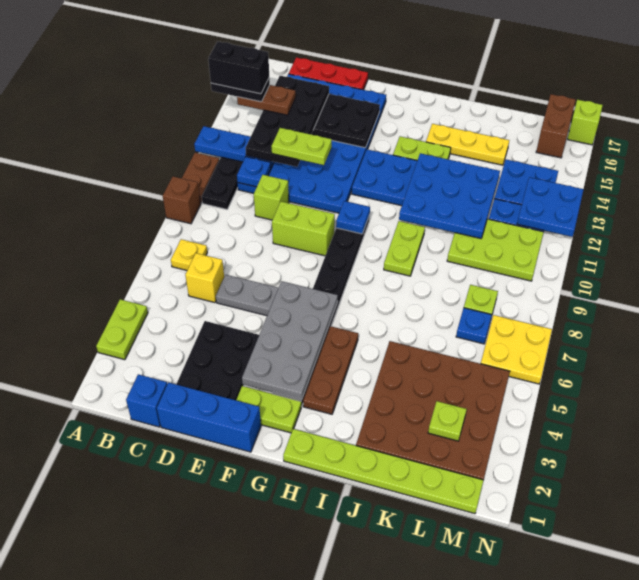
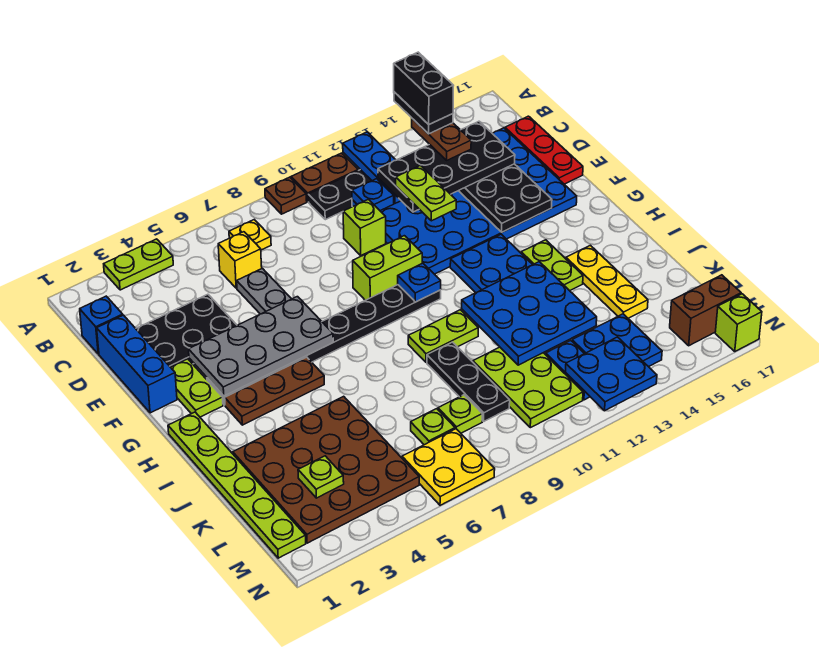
brown 1x1 brick [163,176,201,224] -> brown 1x1 plate [265,177,307,214]
lime 1x2 brick [272,202,335,256] -> lime 1x2 brick turned to [353,236,422,300]
none -> black 1x3 plate [427,342,510,421]
blue 1x1 plate [456,308,492,344] -> lime 1x1 plate [411,409,455,445]

